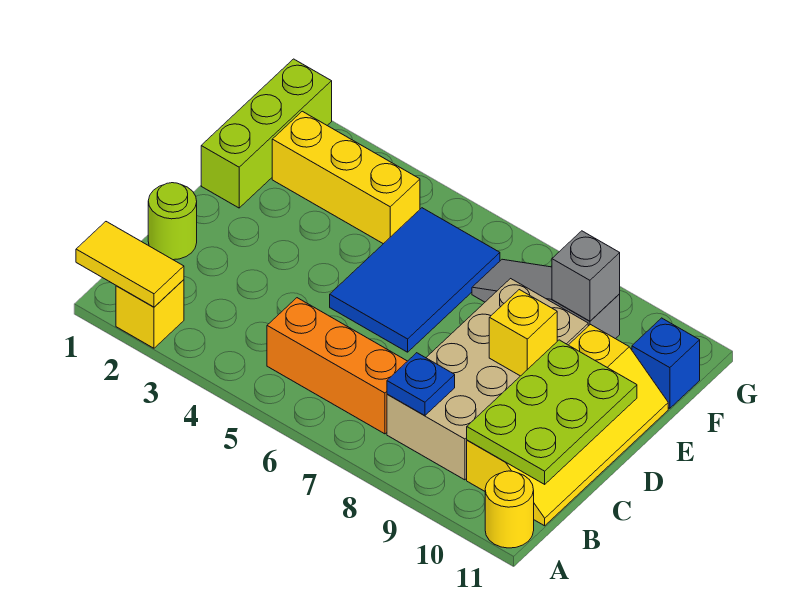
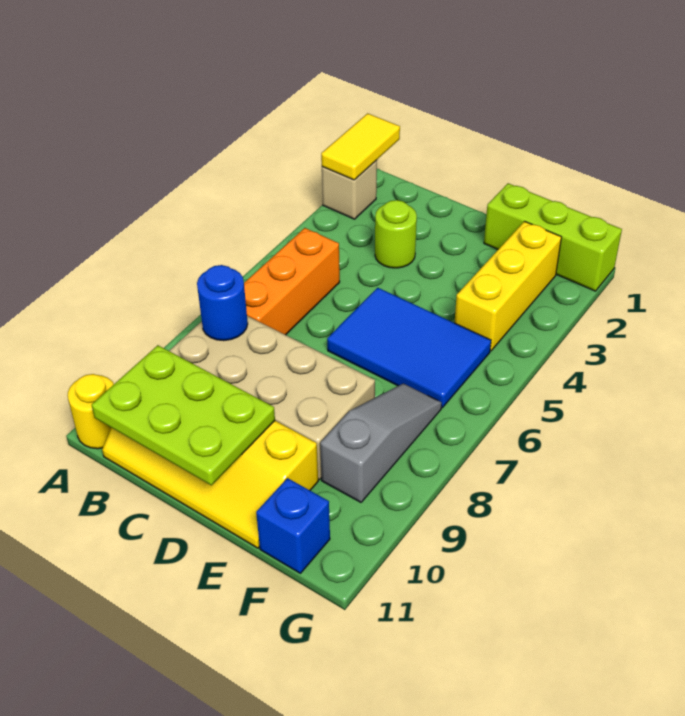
yellow 1x1 brick [116,280,184,348] -> tan 1x1 brick [322,160,377,219]
blue 1x1 plate [387,353,455,416] -> blue 1x1 round brick [197,265,248,341]
lime 1x1 round brick [148,183,197,260] -> lime 1x1 round brick moved to [375,200,417,268]
yellow 1x1 brick [489,290,557,376] -> none
grey 1x1 brick [552,231,620,321] -> none

